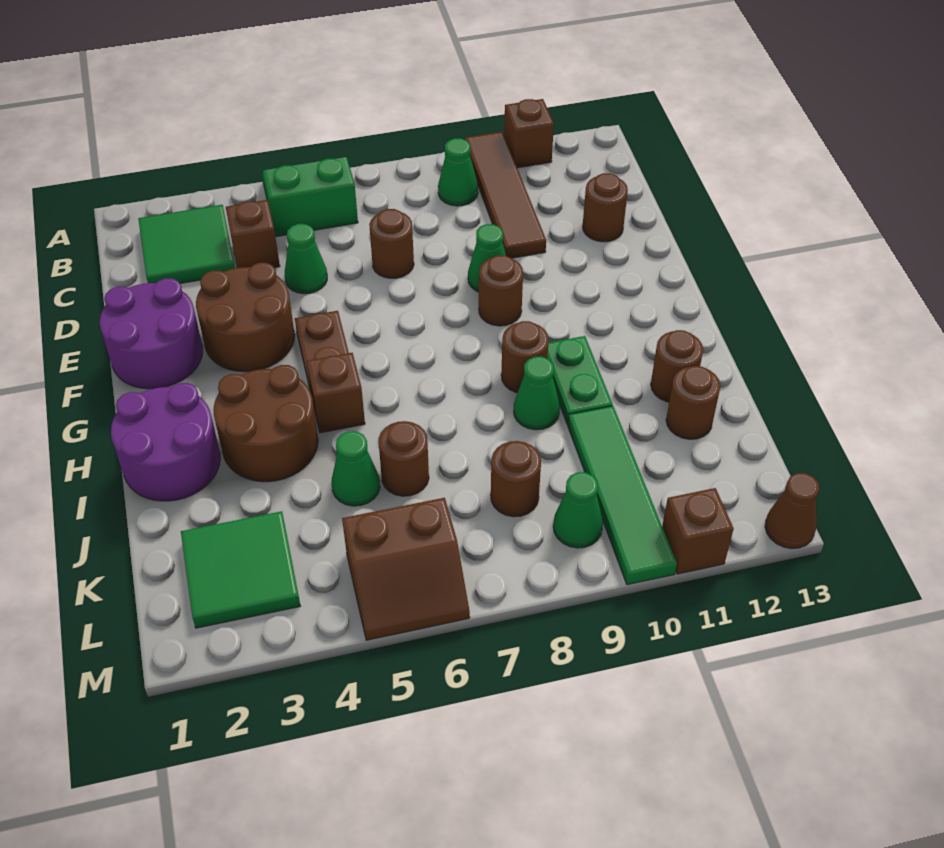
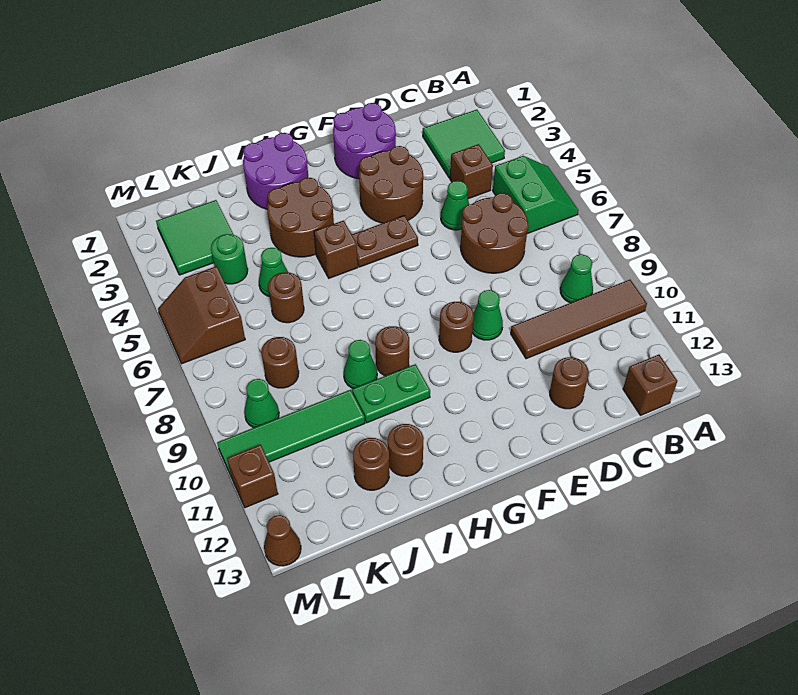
brown 1x1 brick [504,99,554,168] -> brown 1x1 brick moved to [623,355,677,415]
brown 1x1 round brick [369,209,414,278] -> brown 2x2 round brick [460,193,529,273]
none -> green 1x1 round brick [211,234,248,284]

